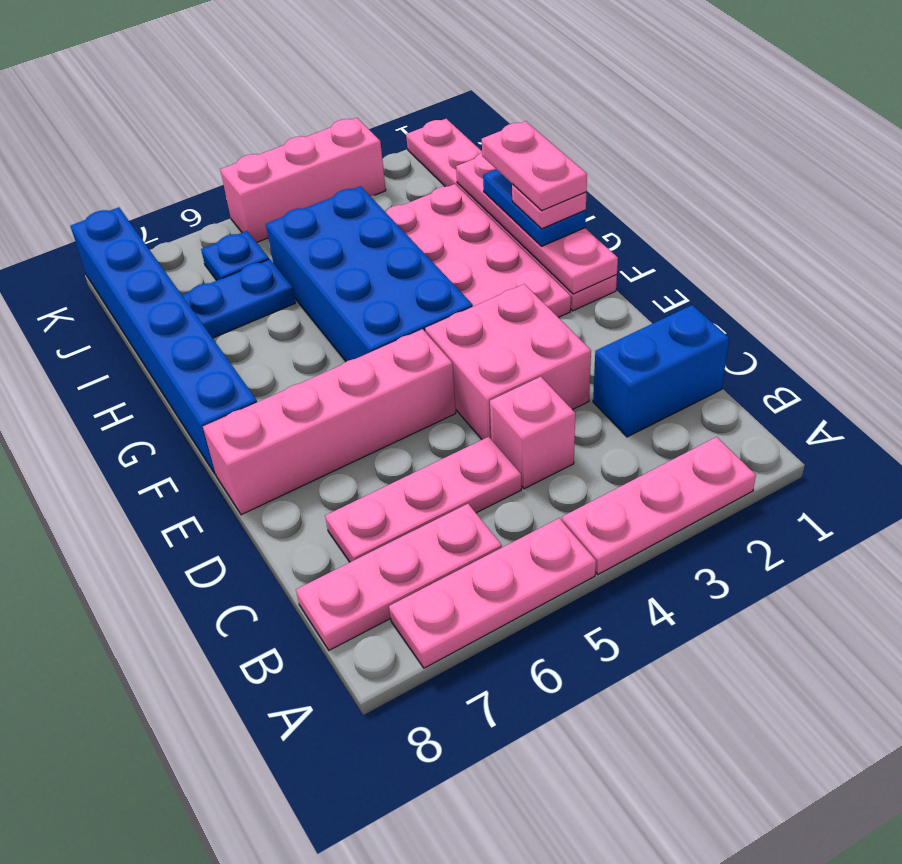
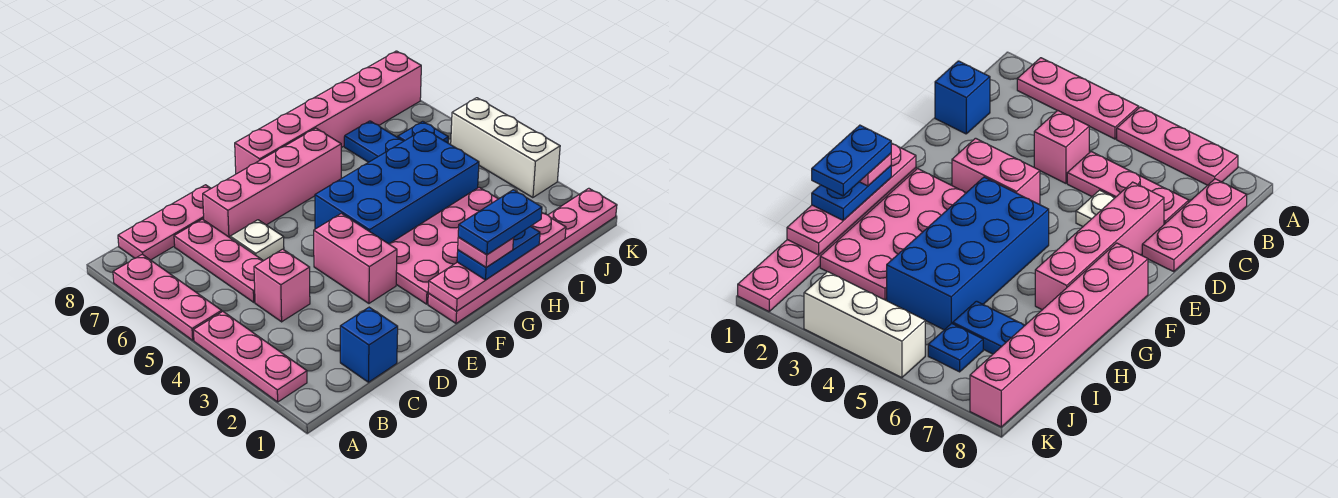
pink 1x3 plate [296,504,502,650] -> pink 1x3 plate turned to [118,185,211,260]
blue 1x2 brick [593,305,729,437] -> blue 1x1 brick [340,307,398,382]
pink 2x2 brick [425,284,591,439] -> pink 1x2 brick [314,213,397,303]
none -> white 1x1 plate [230,220,284,261]
pink 1x4 brick [203,329,456,515] -> pink 1x4 brick turned to [203,128,341,238]
blue 1x6 brick [71,207,257,475] -> pink 1x6 brick [235,51,421,174]
pink 1x2 plate [482,121,587,210] -> blue 1x2 plate [458,190,542,255]
pink 1x3 brick [220,118,386,242] -> white 1x3 brick [451,98,560,198]

